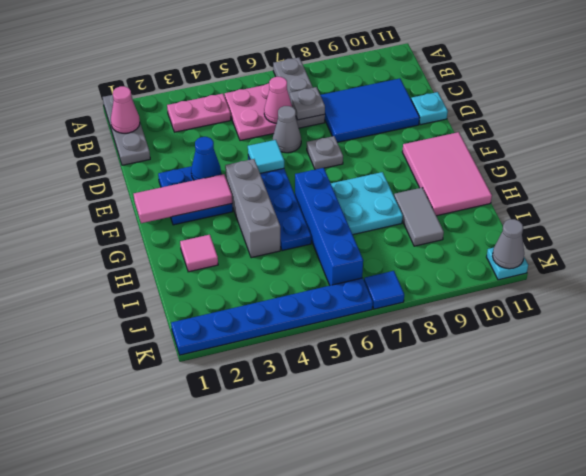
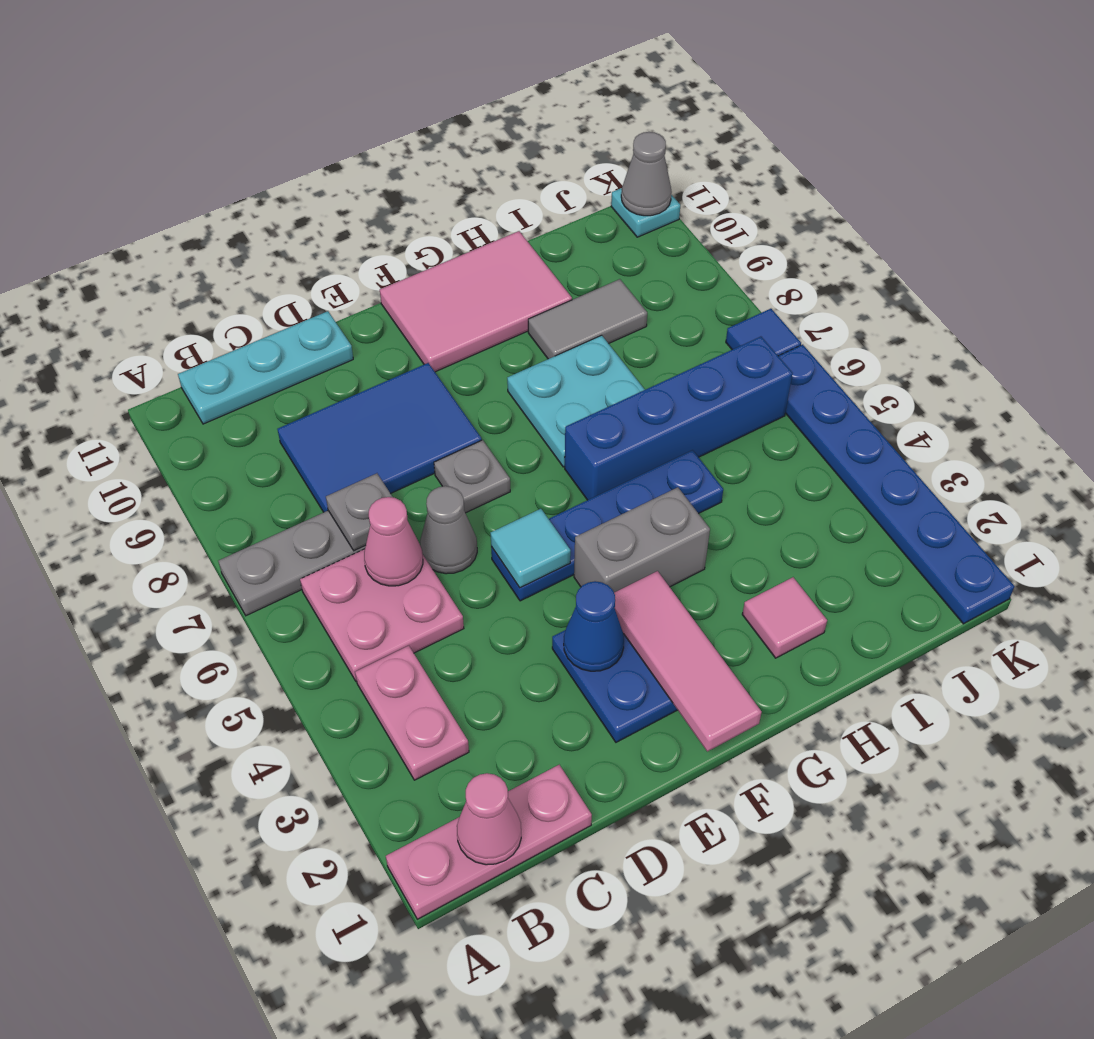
grey 1x3 plate [103,95,150,165] -> pink 1x3 plate [386,765,592,919]
blue 2x3 tile [320,79,420,142] -> blue 2x3 tile turned to [278,363,482,512]
cyan 1x1 plate [411,92,448,125] -> cyan 1x3 plate [178,311,353,424]
grey 1x3 brick [225,159,280,258] -> grey 1x2 brick [574,487,710,592]

